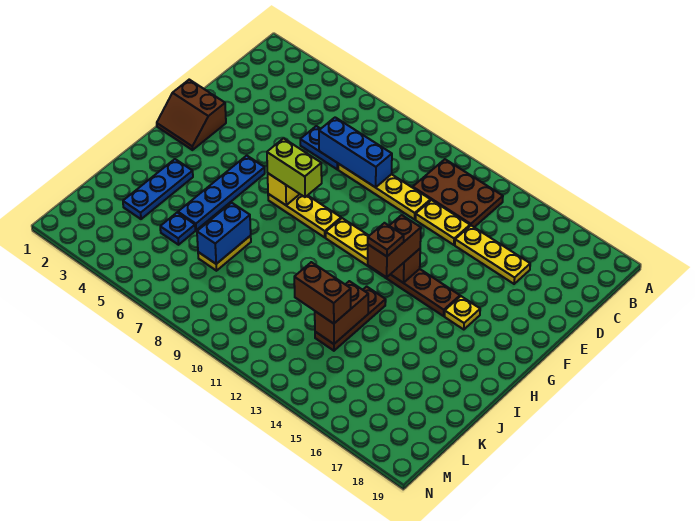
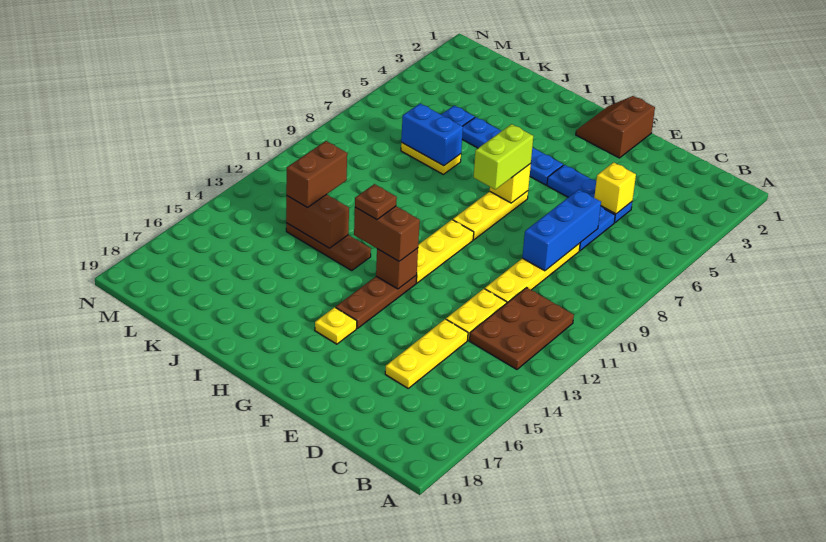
none -> yellow 1x1 brick [594,162,636,214]
blue 1x3 plate [123,159,193,219] -> blue 1x3 plate moved to [547,165,632,223]

